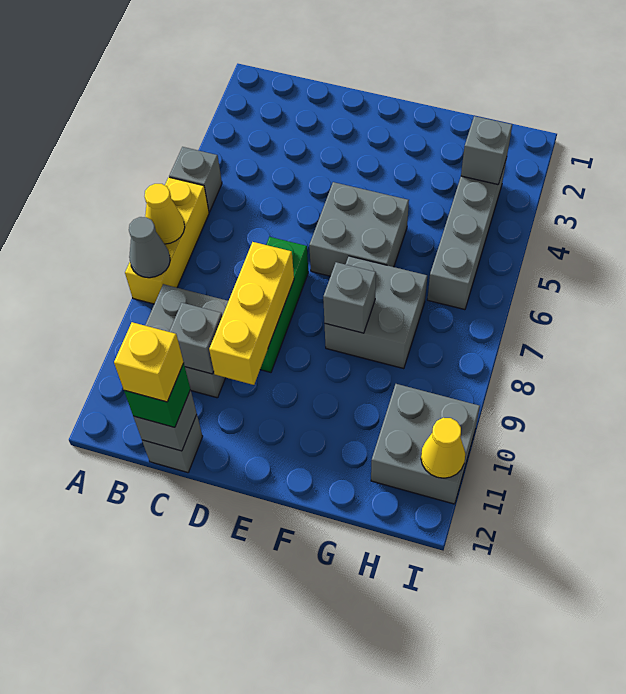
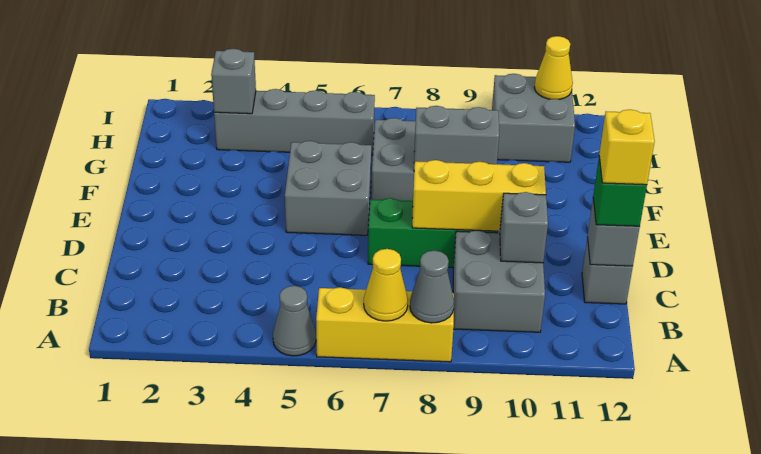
grey 1x1 brick [169,147,222,212] -> grey 1x1 cone [273,286,316,356]
grey 1x1 brick [323,262,376,333] -> grey 1x2 brick [414,106,499,165]

